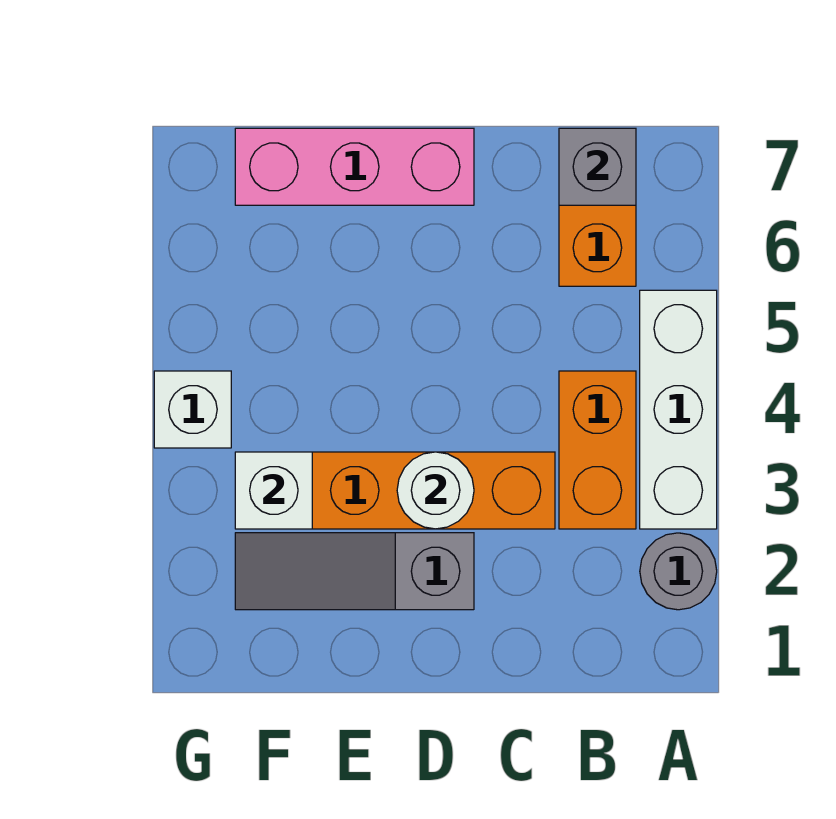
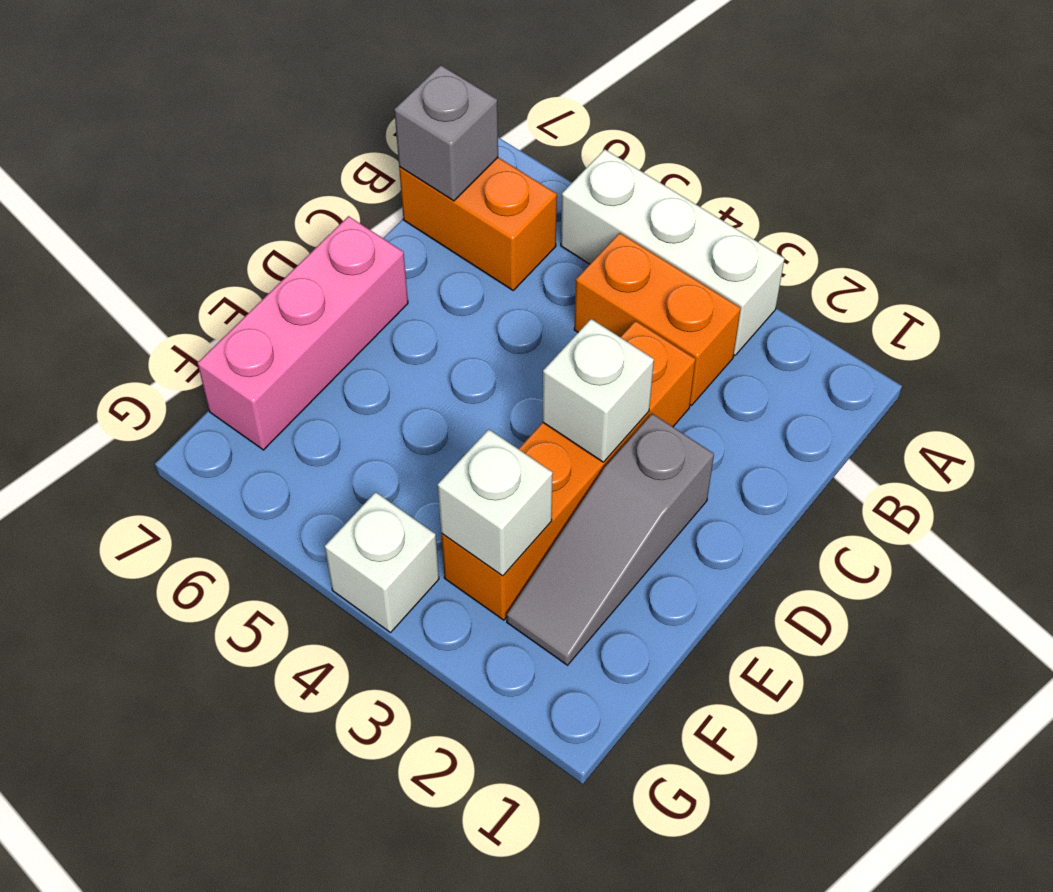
grey 1x1 round brick [640,533,717,610] -> none
white 1x1 round brick [397,452,474,529] -> white 1x1 brick [543,319,654,462]

